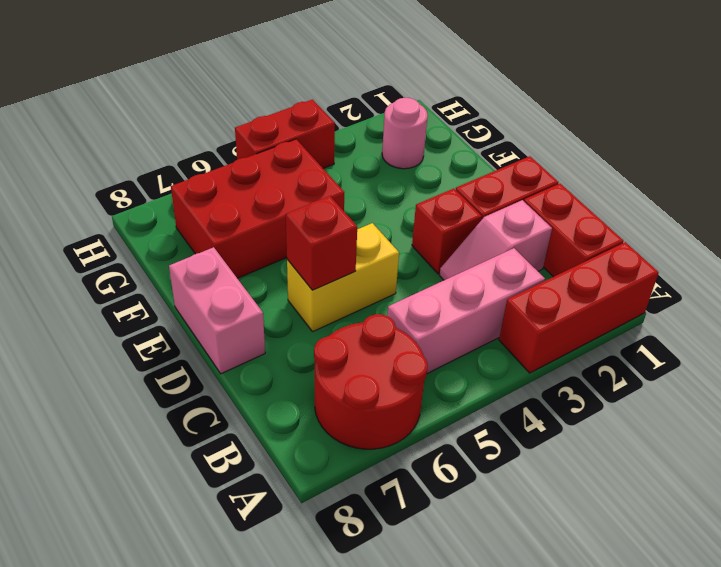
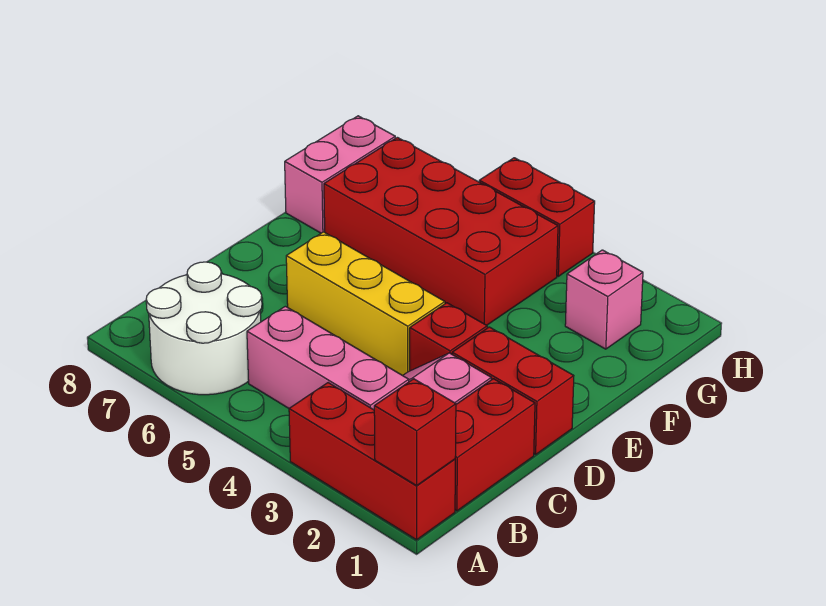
red 2x2 round brick [314,314,428,449] -> white 2x2 round brick [146,262,262,395]
yellow 1x2 brick [287,223,399,331] -> yellow 1x3 brick [286,232,445,376]
red 1x1 brick [286,196,357,290] -> red 1x1 brick moved to [374,379,456,486]
pink 1x2 brick [169,247,265,374] -> pink 1x2 brick moved to [285,116,395,233]
red 2x3 brick [171,139,344,278] -> red 2x4 brick [324,137,558,325]
pink 1x1 round brick [382,98,428,169] -> pink 1x1 brick [565,250,643,349]

